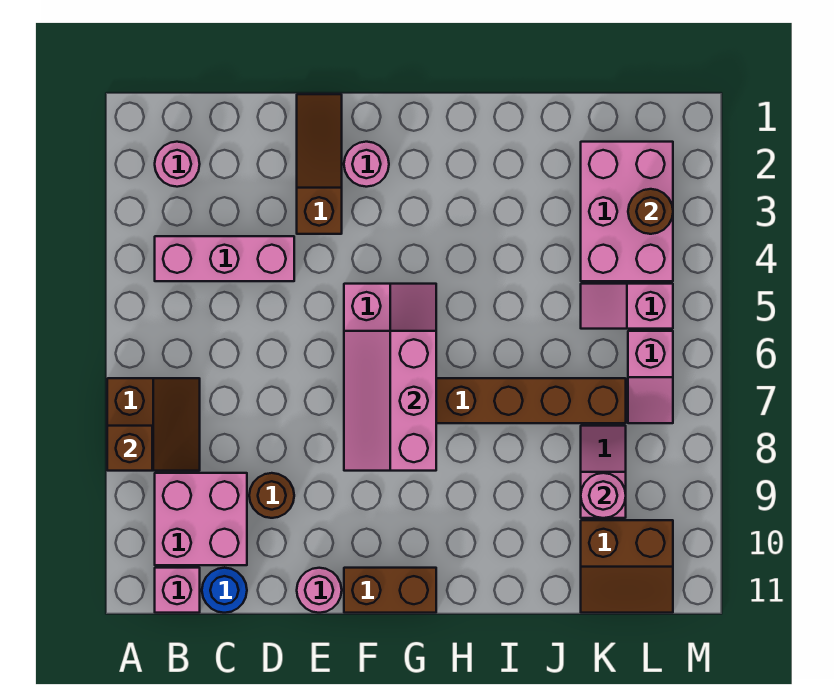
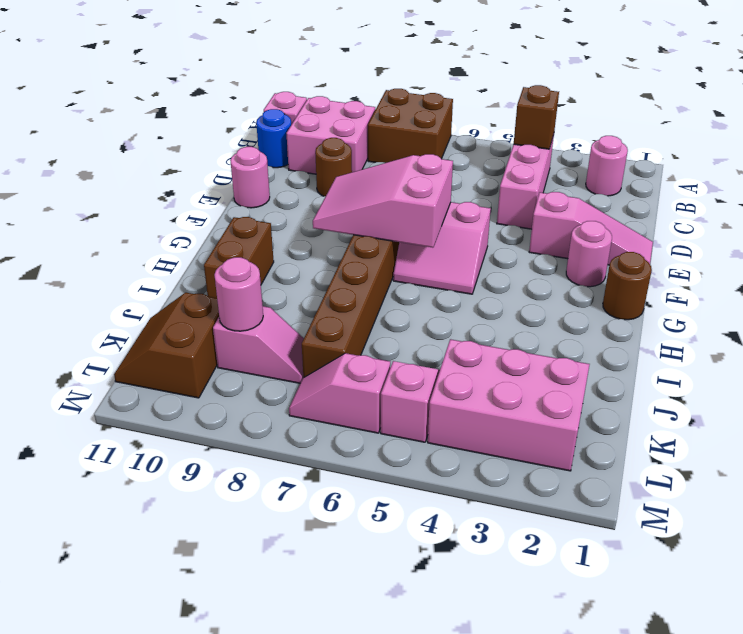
brown 2x2 slope [107,378,200,471] -> brown 2x2 brick [368,89,453,163]
brown 1x1 brick [107,426,152,471] -> brown 1x1 brick moved to [514,85,559,149]
brown 1x3 slope [297,94,342,234] -> pink 1x3 slope [529,192,653,265]
pink 2x3 slope [344,331,436,471] -> pink 2x3 slope turned to [313,154,453,248]
brown 1x2 brick [344,568,436,613] -> brown 1x2 brick moved to [204,217,274,298]
brown 1x1 round brick [628,189,673,234] -> brown 1x1 round brick moved to [603,252,652,320]

